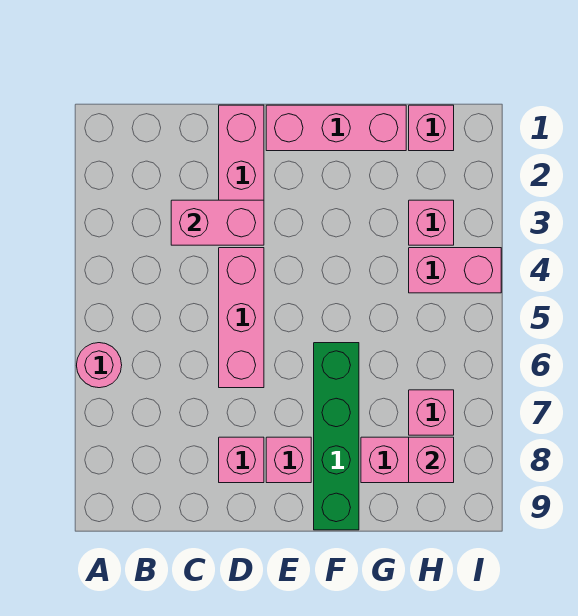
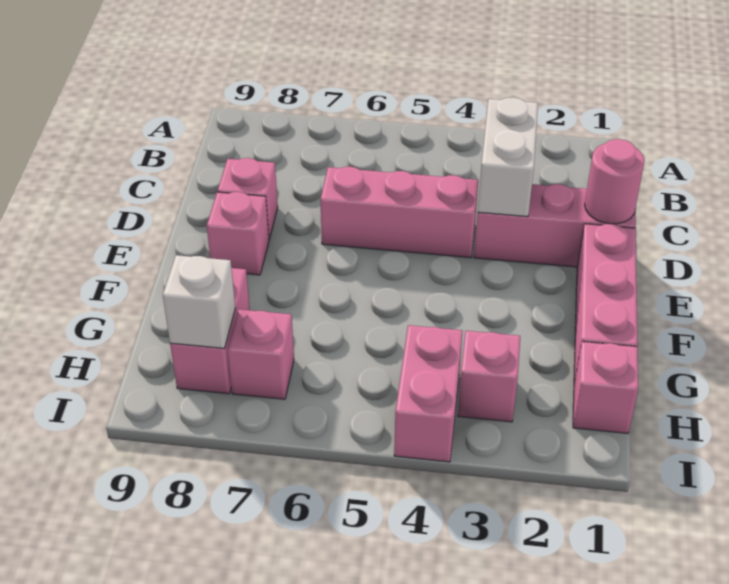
pink 1x1 round brick [77,343,122,388] -> pink 1x1 round brick moved to [585,139,645,224]
pink 1x2 brick [171,200,264,245] -> white 1x2 brick [478,97,538,217]
green 1x4 brick [314,343,359,530] -> none
pink 1x1 brick [409,437,454,483] -> white 1x1 brick [163,255,235,348]

